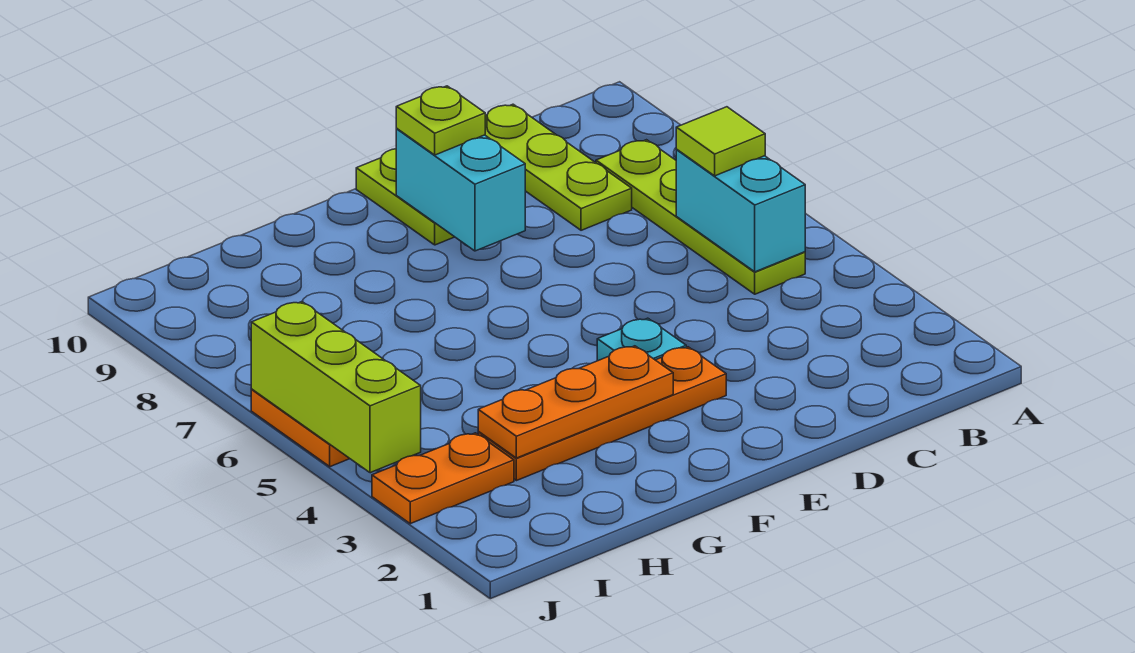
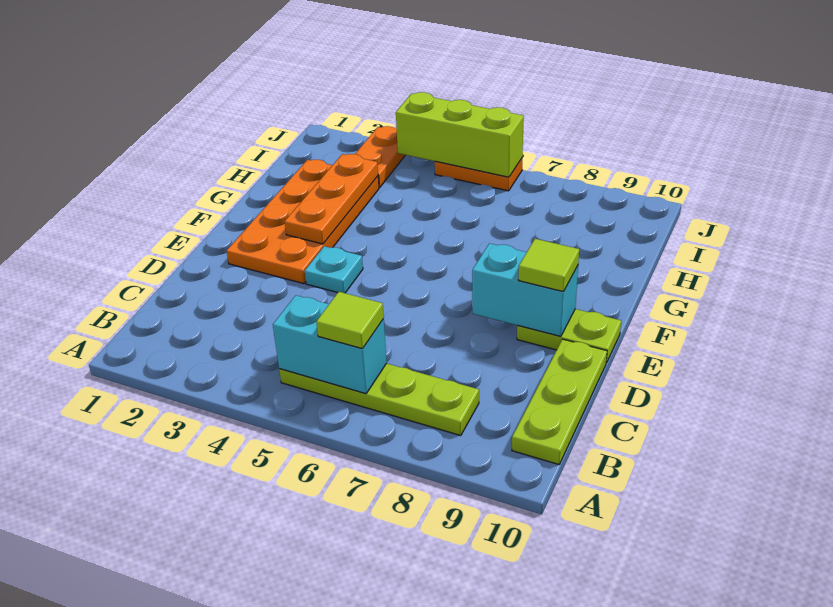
lime 1x3 plate [485,104,632,230] -> lime 1x3 plate turned to [512,339,607,464]
orange 1x4 plate [478,347,726,481] -> orange 2x4 plate [227,160,379,284]
lime 1x1 plate [396,86,485,155] -> lime 1x1 tile [519,239,579,292]

